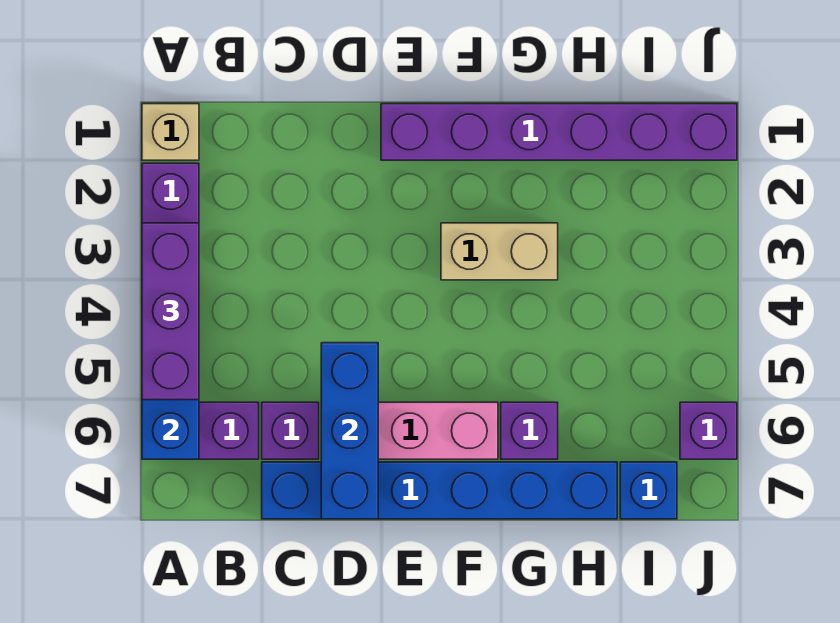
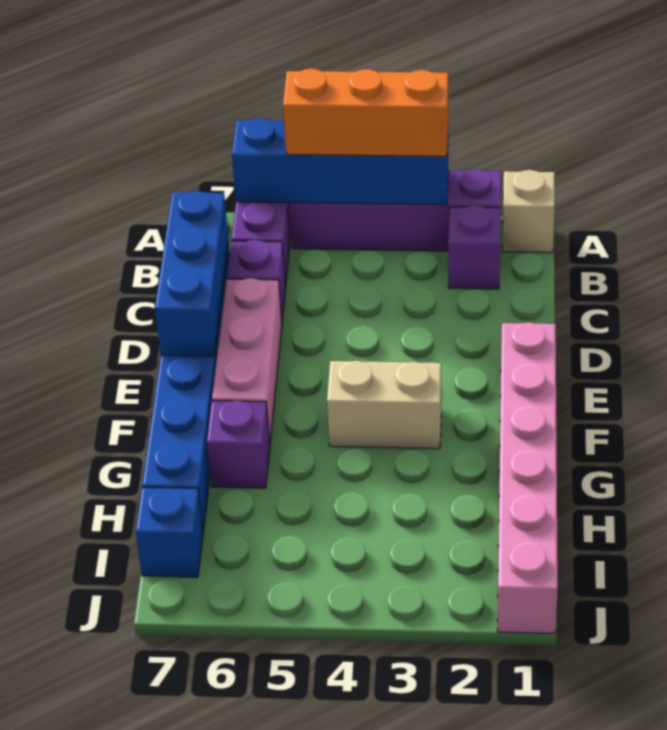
purple 1x3 brick [142,223,199,400] -> orange 1x3 brick [283,68,448,156]
blue 1x3 brick [321,343,378,519] -> blue 1x3 brick turned to [155,191,229,356]
purple 1x6 brick [381,104,737,160] -> pink 1x6 brick [497,322,558,634]
tan 1x2 brick [441,223,558,280] -> tan 1x2 brick turned to [327,360,441,449]
purple 1x1 brick [680,402,737,459] -> purple 1x1 brick moved to [448,205,501,289]

